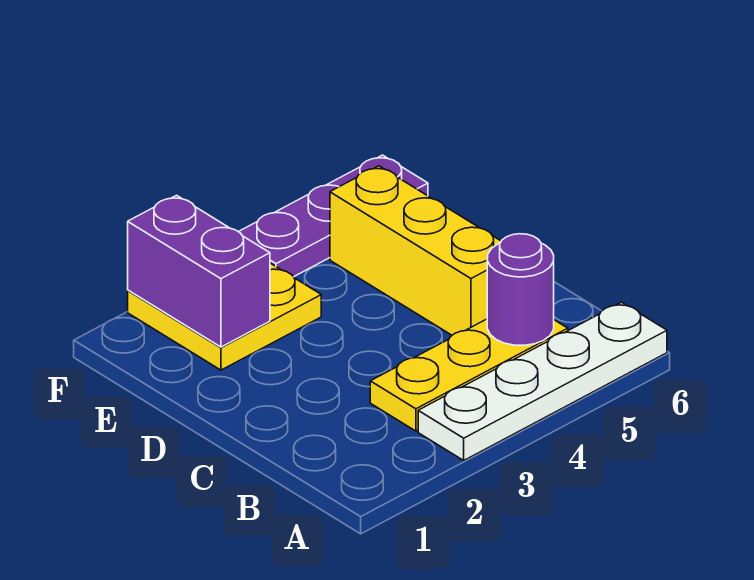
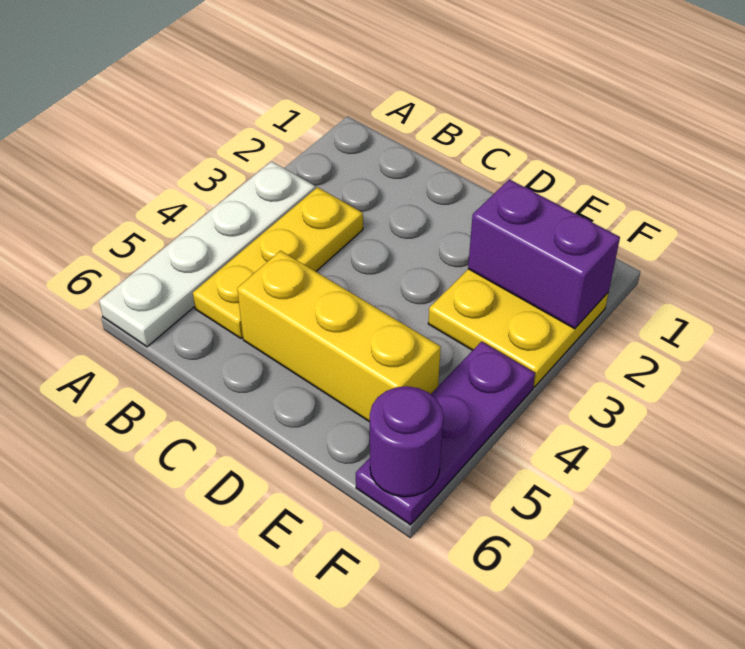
purple 1x1 round brick [487,234,554,345] -> purple 1x1 round brick moved to [370,386,443,497]

